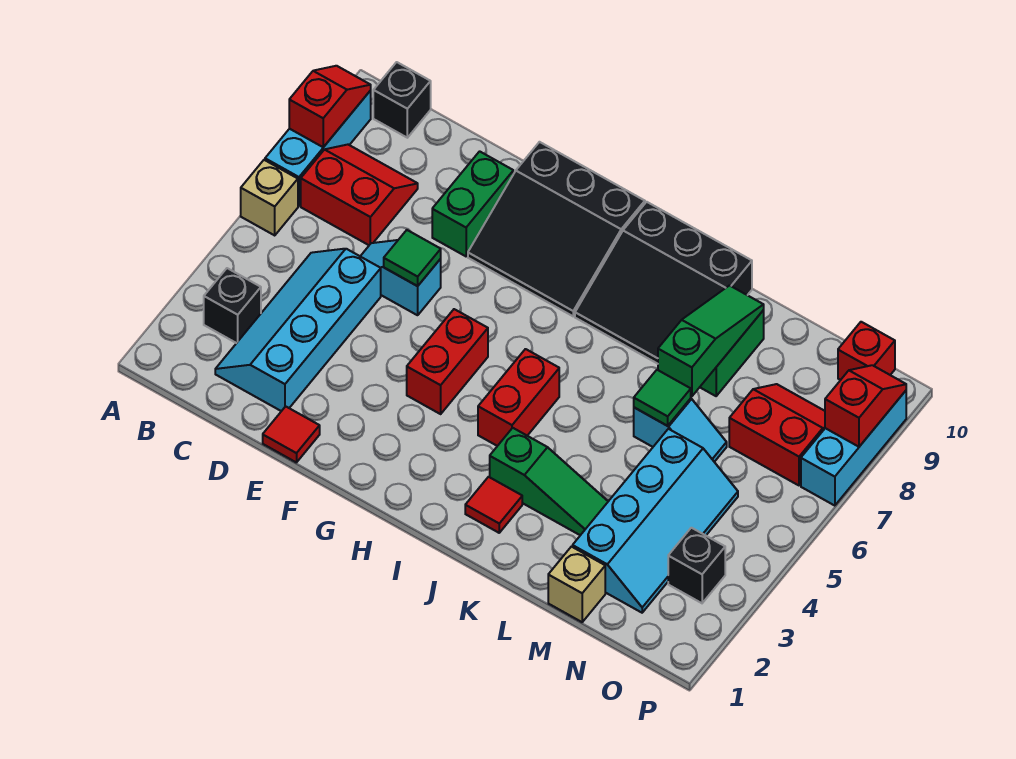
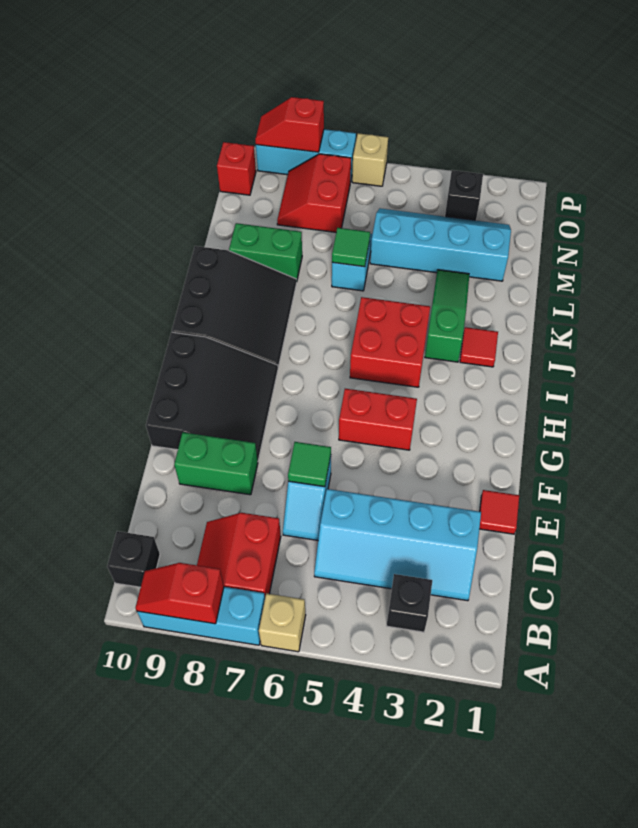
red 1x2 brick [478,349,559,446] -> red 2x2 brick [350,297,430,387]
green 1x3 slope [658,285,764,396] -> none
tan 1x1 brick [548,547,605,622] -> tan 1x1 brick moved to [352,133,388,186]

